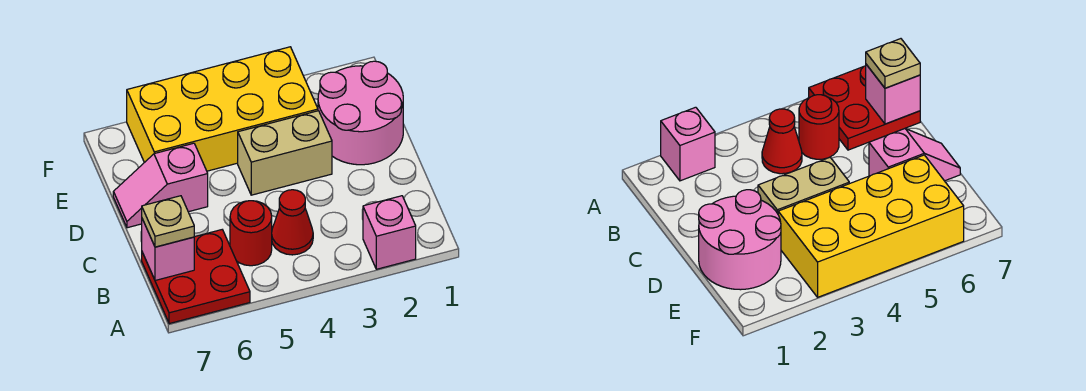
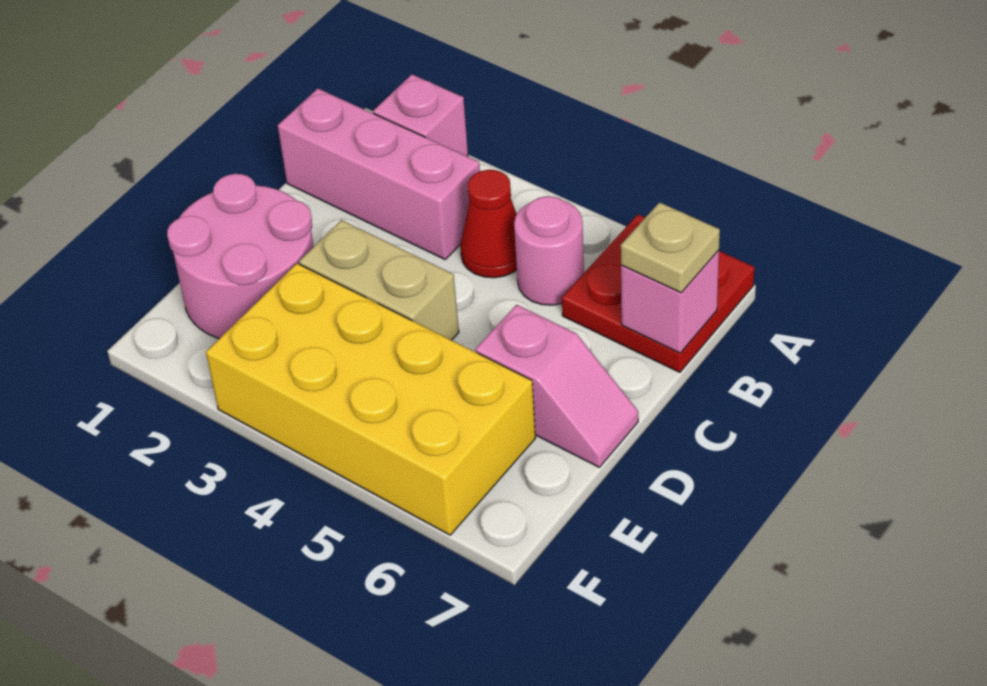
none -> pink 1x3 brick [278,89,480,259]
red 1x1 round brick [230,201,272,266] -> pink 1x1 round brick [514,196,584,305]

